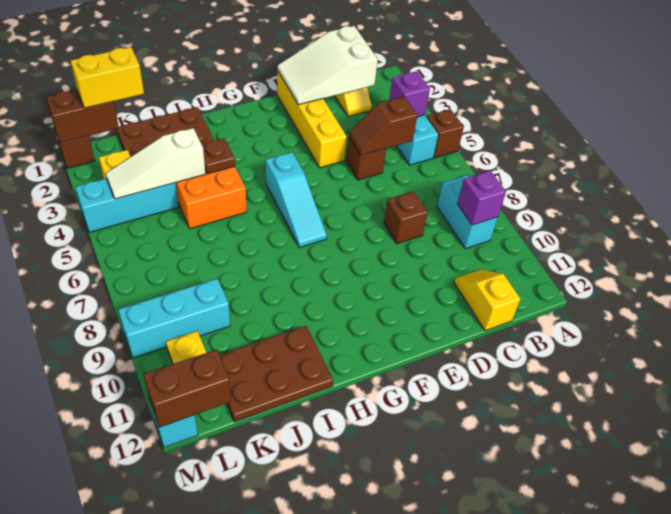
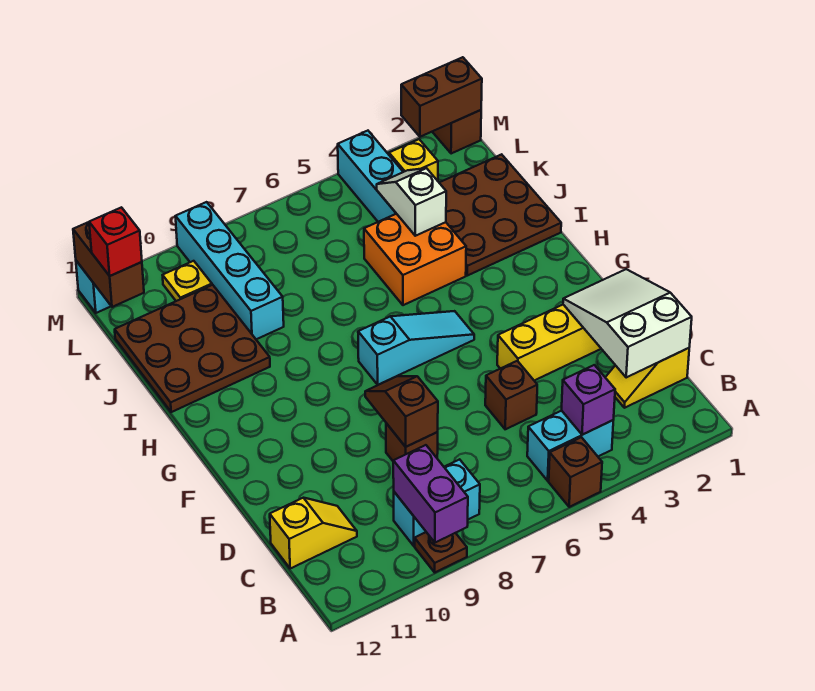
purple 1x1 brick [457,171,506,225] -> purple 1x2 brick [393,445,468,543]
brown 1x2 slope [349,97,417,155] -> brown 1x2 slope moved to [365,376,438,447]
cyan 1x3 slope [266,152,327,248] -> cyan 1x3 slope turned to [358,311,474,385]
brown 1x1 plate [202,138,235,174] -> brown 1x1 plate moved to [415,532,467,572]
brown 2x3 plate [220,326,333,422] -> brown 3x3 plate [115,285,270,412]
white 1x3 slope [106,128,205,199] -> white 1x2 slope [377,168,446,236]
yellow 1x2 brick [71,47,144,108] -> none
cyan 1x3 brick [118,279,230,358] -> cyan 1x4 brick [176,202,284,339]
brown 1x2 brick [46,90,119,143] -> brown 1x2 brick turned to [401,57,482,137]
none -> red 1x1 brick [89,207,142,276]

